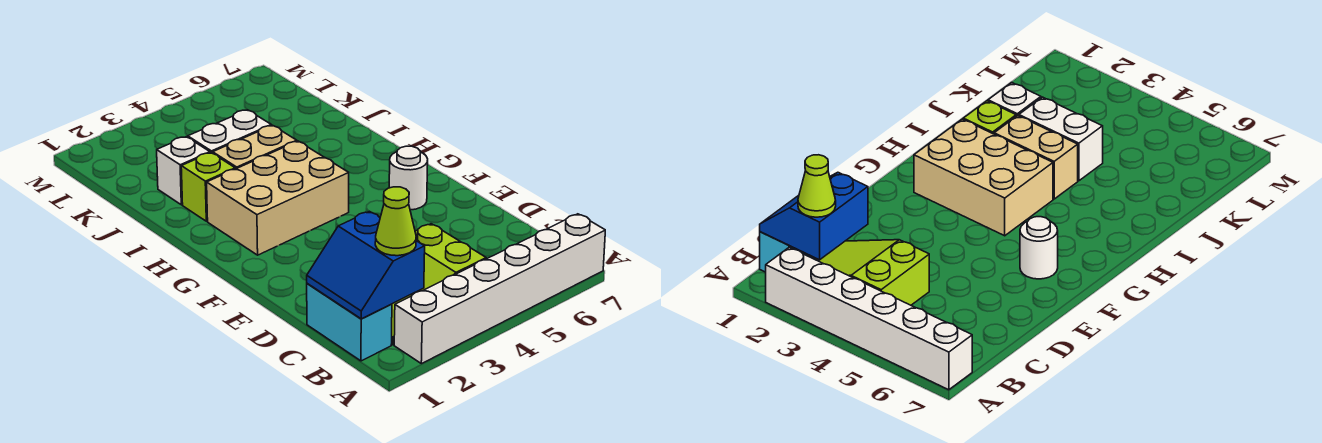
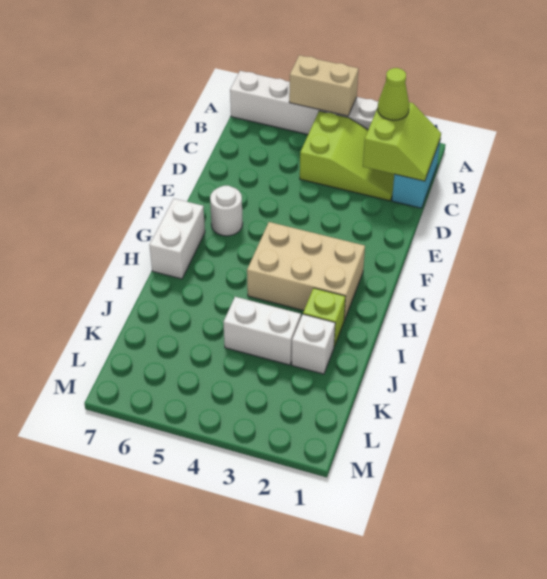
blue 2x2 slope [307,211,425,319] -> lime 2x2 slope [363,102,441,181]
none -> white 1x2 brick [150,199,205,279]
tan 1x2 brick [213,125,297,169] -> tan 1x2 brick moved to [289,55,358,116]

